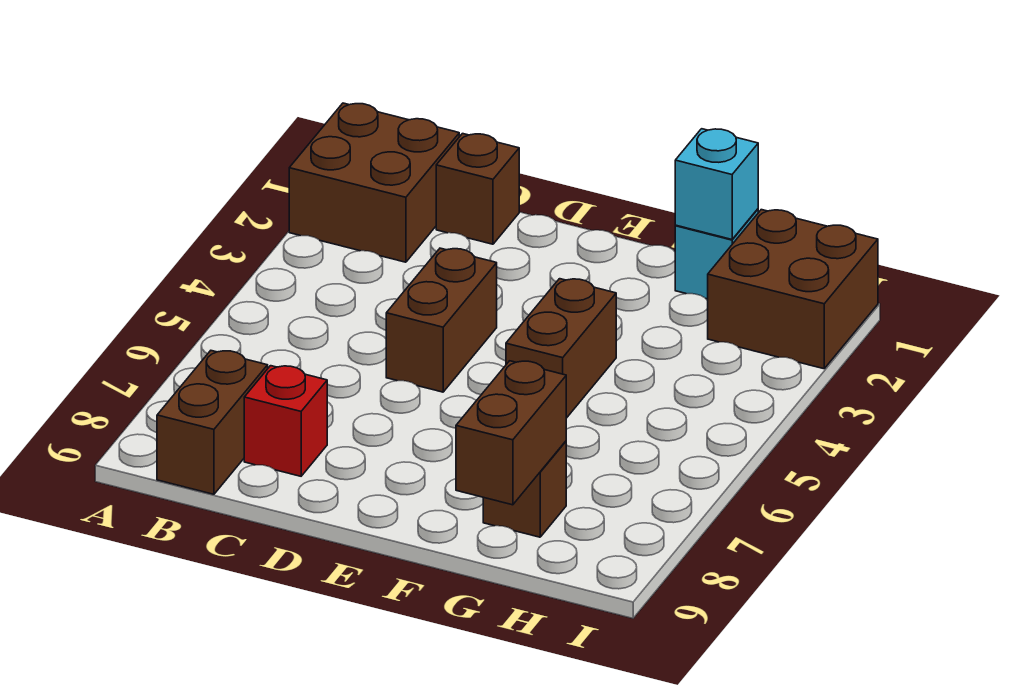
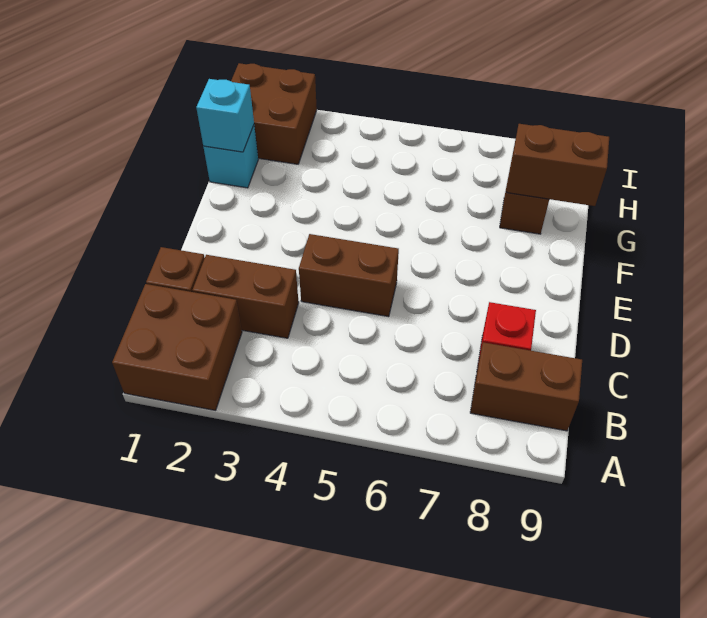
brown 1x2 brick [506,279,616,418] -> brown 1x2 brick moved to [192,255,299,338]

